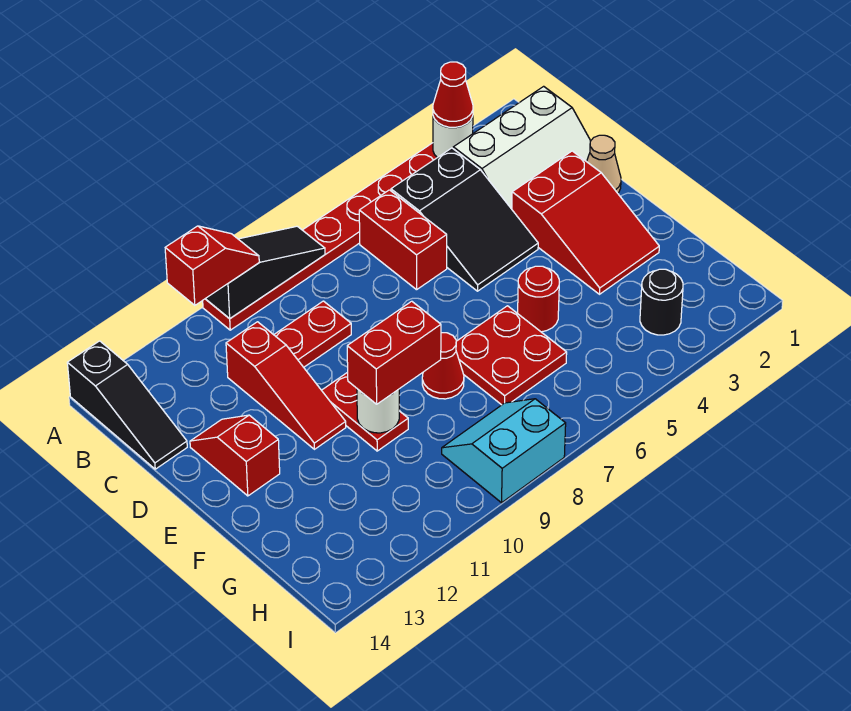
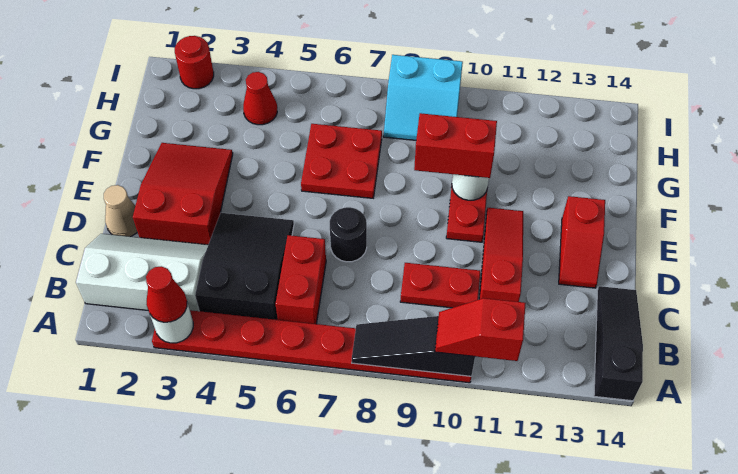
red 1x1 round brick [518,266,559,332] -> red 1x1 round brick moved to [175,36,214,89]
red 1x1 cone [422,333,464,399] -> red 1x1 cone moved to [243,72,277,125]
black 1x1 round brick [640,269,683,335] -> black 1x1 round brick moved to [330,207,367,262]

